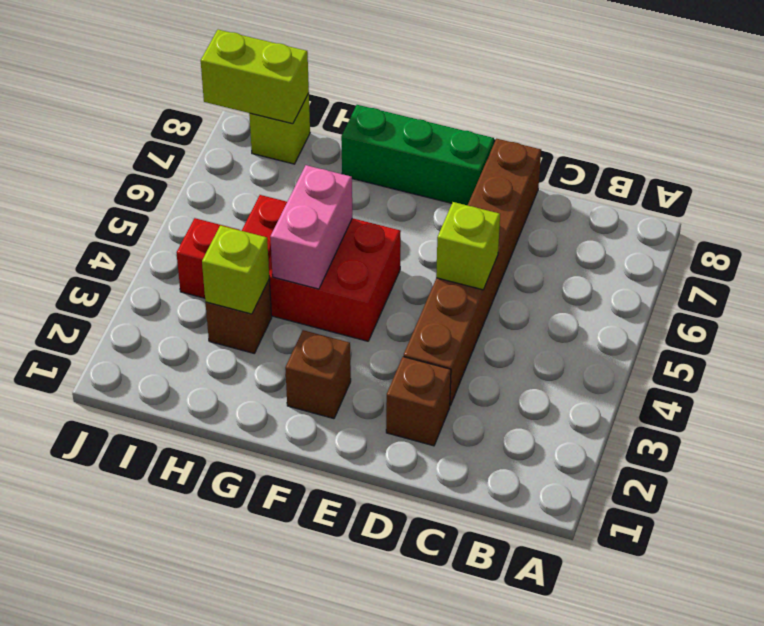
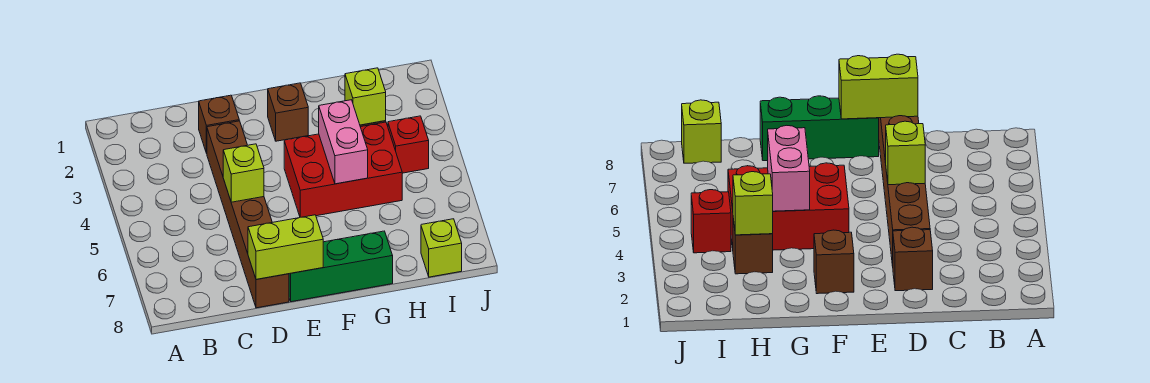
lime 1x2 brick [201,30,309,124] -> lime 1x2 brick moved to [248,215,323,279]

